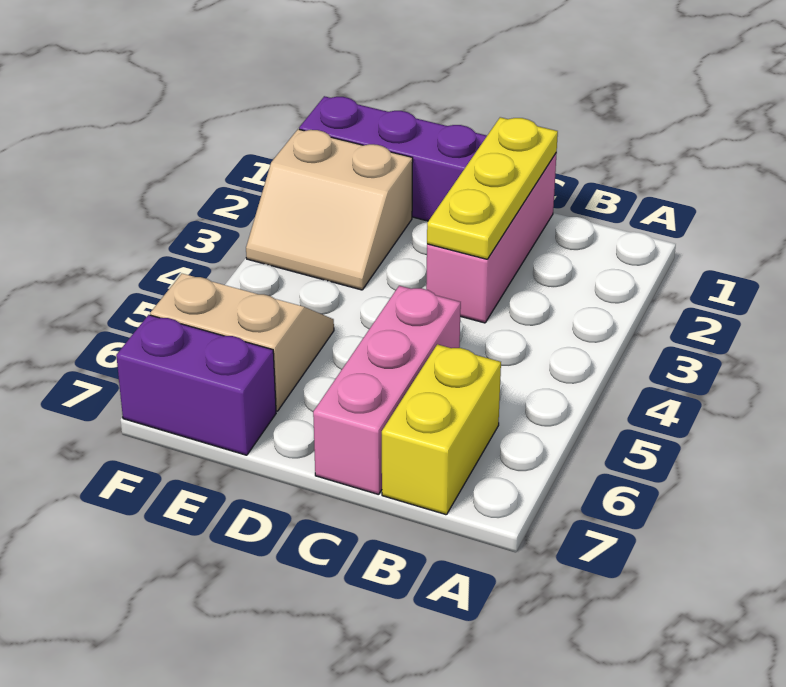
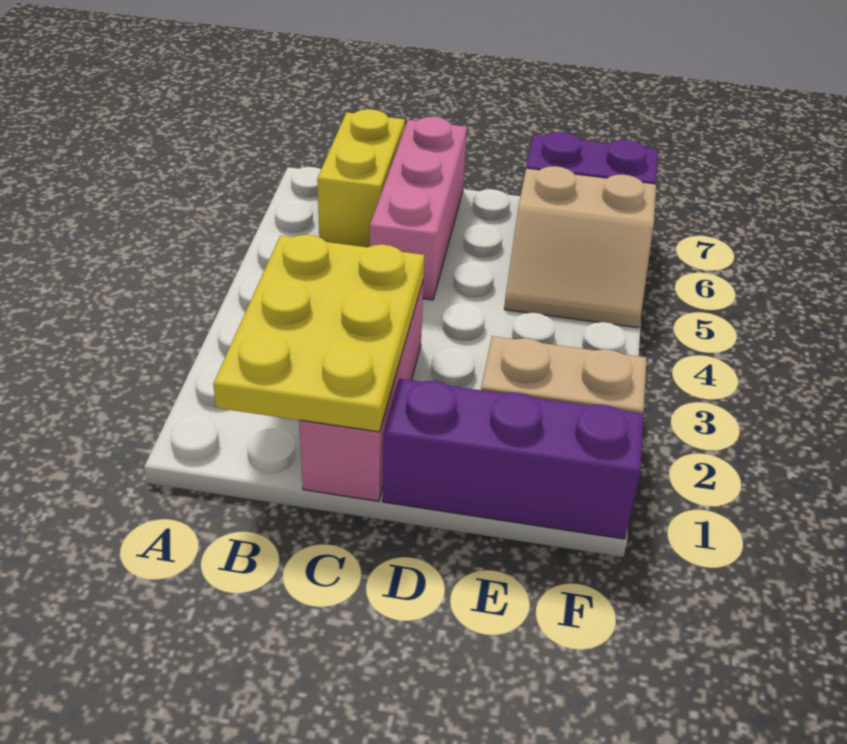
yellow 1x3 plate [427,117,558,259] -> yellow 2x3 plate [213,235,424,432]

